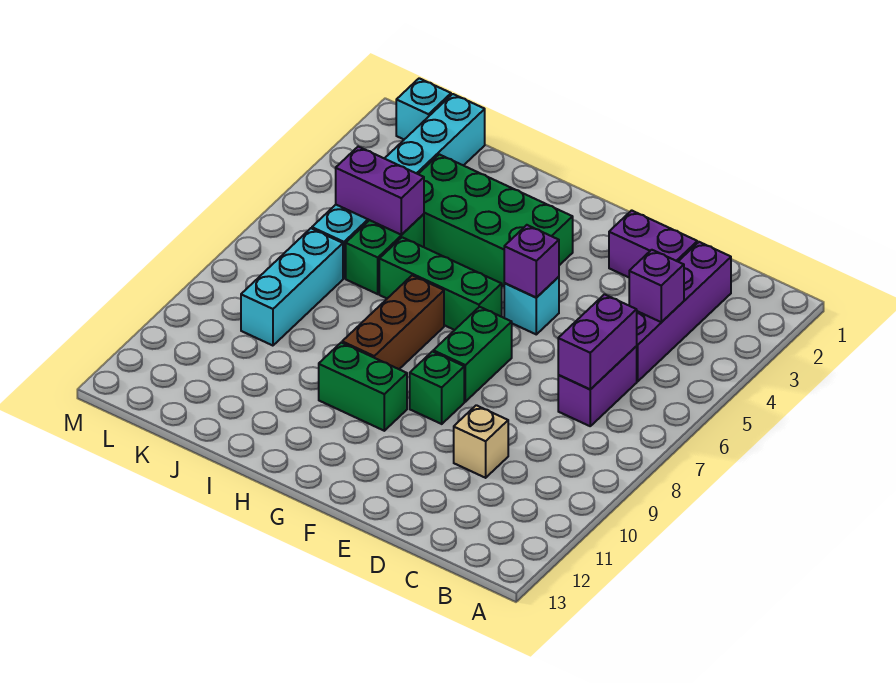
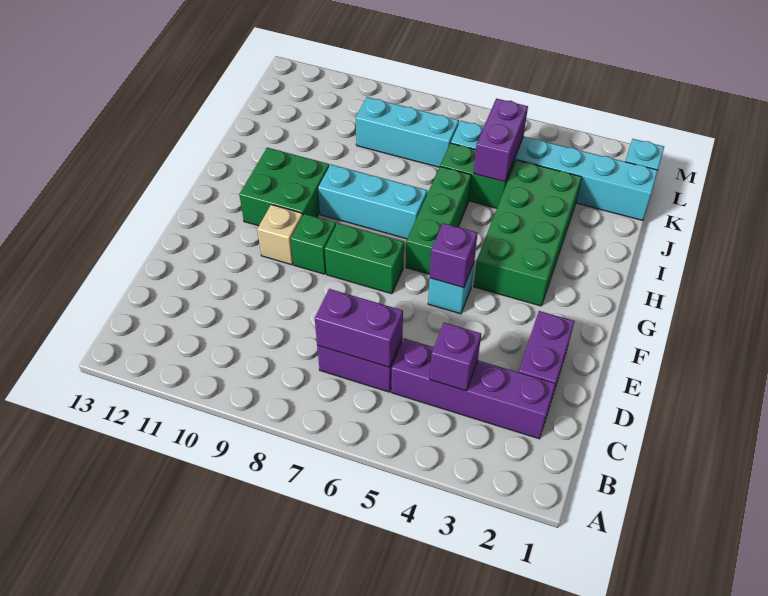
tan 1x1 brick [454,405,508,478] -> tan 1x1 brick moved to [257,205,303,265]
green 1x2 brick [319,343,407,431] -> green 2x2 brick [239,148,329,226]
brown 1x3 brick [342,275,444,369] -> cyan 1x3 brick [318,165,427,239]

